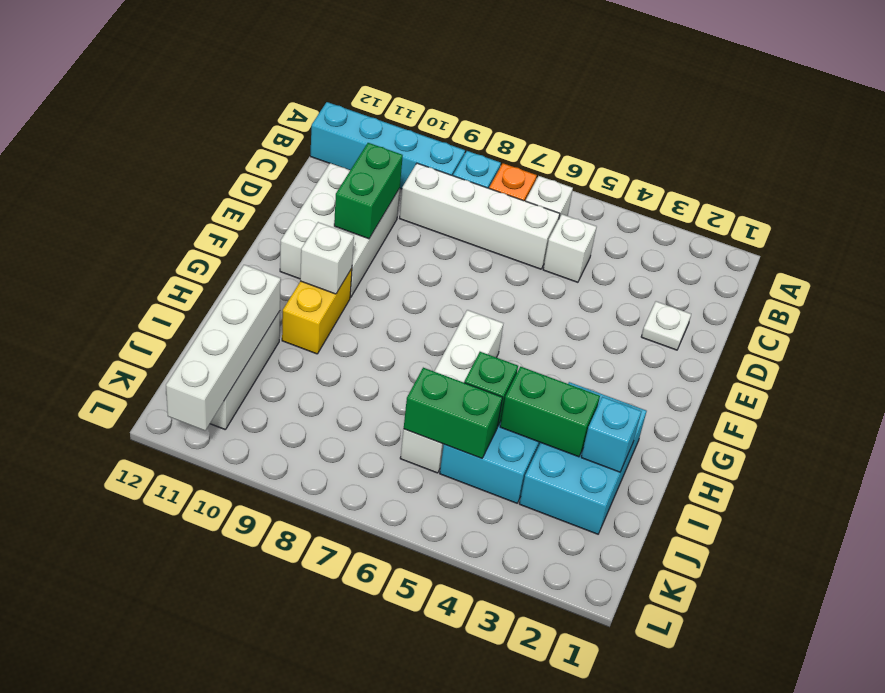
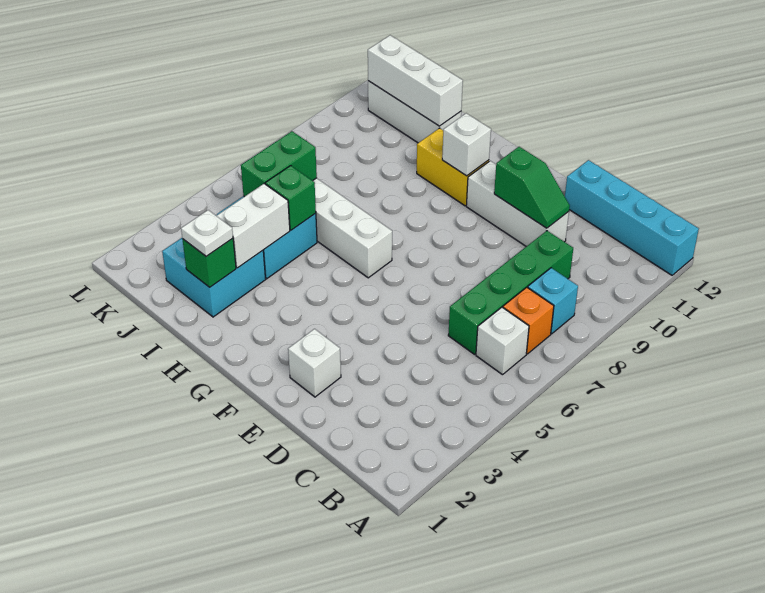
cyan 1x4 brick [310,102,465,189] -> cyan 1x4 brick turned to [565,160,699,275]
white 1x1 brick [543,214,597,282] -> white 1x1 brick moved to [288,329,341,397]
white 1x4 brick [400,163,560,269] -> green 1x4 brick [448,231,573,354]
white 1x1 plate [641,301,691,350] -> white 1x1 plate moved to [181,210,233,256]
white 2x3 brick [280,163,400,298] -> white 1x3 brick [466,161,569,246]
green 1x2 brick [334,143,403,239] -> green 1x2 slope [494,147,570,228]
cyan 2x3 brick [519,382,647,534] -> cyan 2x2 brick [162,238,266,317]
cyan 1x1 brick [581,397,642,472] -> green 1x1 brick [182,238,236,287]
green 1x2 brick [500,367,600,457] -> white 1x2 brick [216,184,290,268]
white 1x4 brick [166,265,281,431] -> white 1x3 brick [368,35,463,126]

